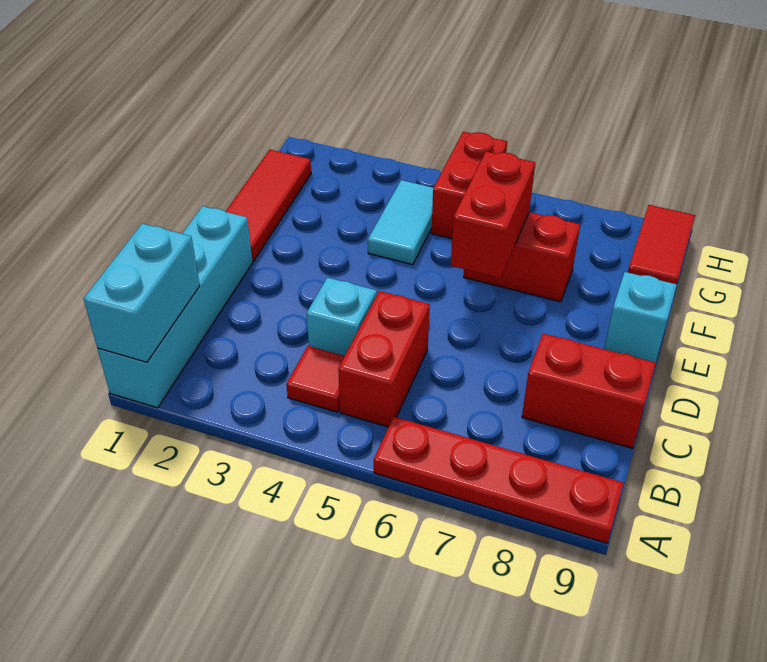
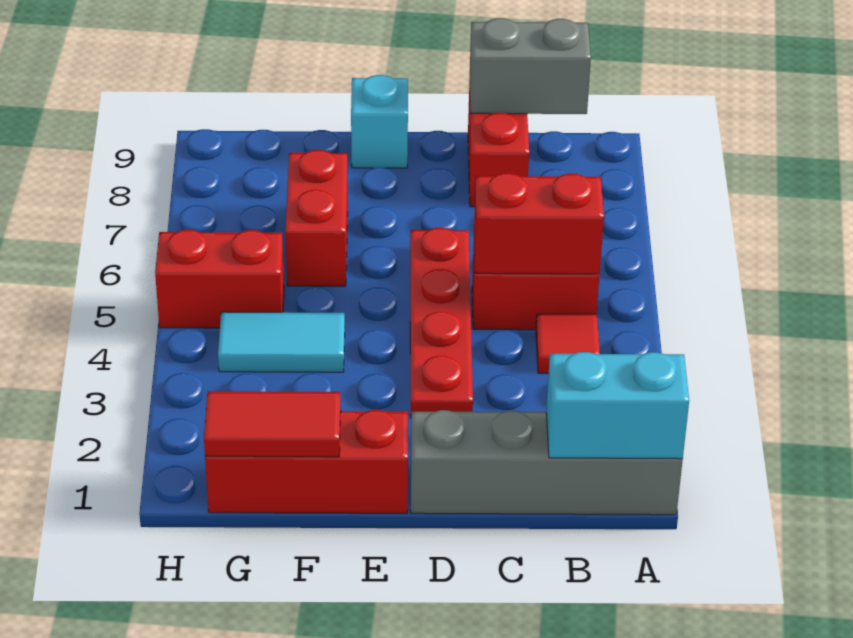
cyan 1x4 brick [98,206,253,408] -> grey 1x4 brick [411,410,683,515]
red 1x4 plate [374,417,624,543] -> red 1x4 plate moved to [410,228,473,412]
none -> grey 1x2 brick [470,18,591,114]
cyan 1x1 brick [306,278,377,356] -> none
red 1x3 tile [225,150,311,261] -> red 1x3 brick [205,410,408,513]
red 1x2 brick [451,151,535,278] -> red 1x2 brick moved to [474,173,604,274]
red 1x2 tile [628,205,695,284] -> red 1x2 tile moved to [204,391,341,457]

